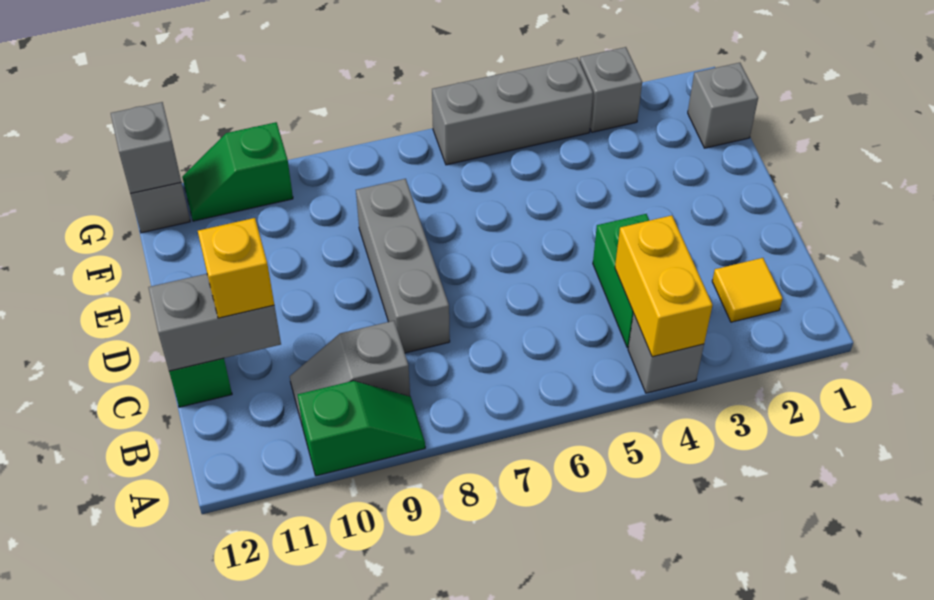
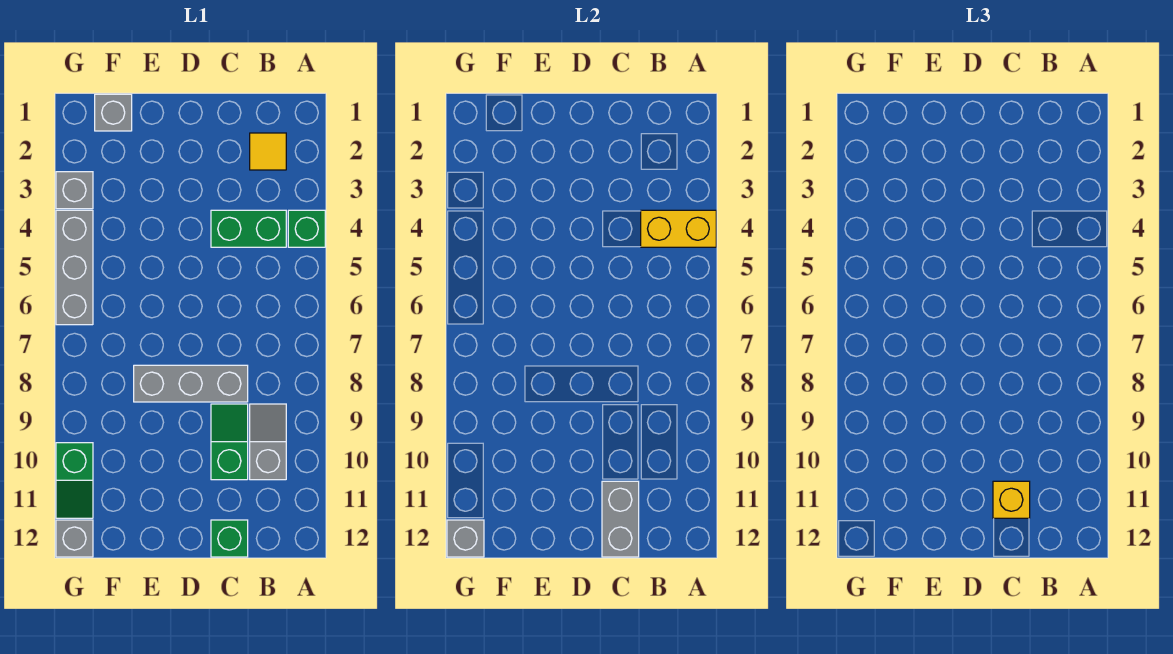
grey 1x1 brick [628,313,704,393] -> green 1x1 brick [288,210,325,247]
green 1x2 slope [298,381,425,476] -> green 1x2 slope moved to [211,404,248,480]
grey 1x2 slope [290,321,410,427] -> grey 1x2 slope turned to [250,404,286,480]

